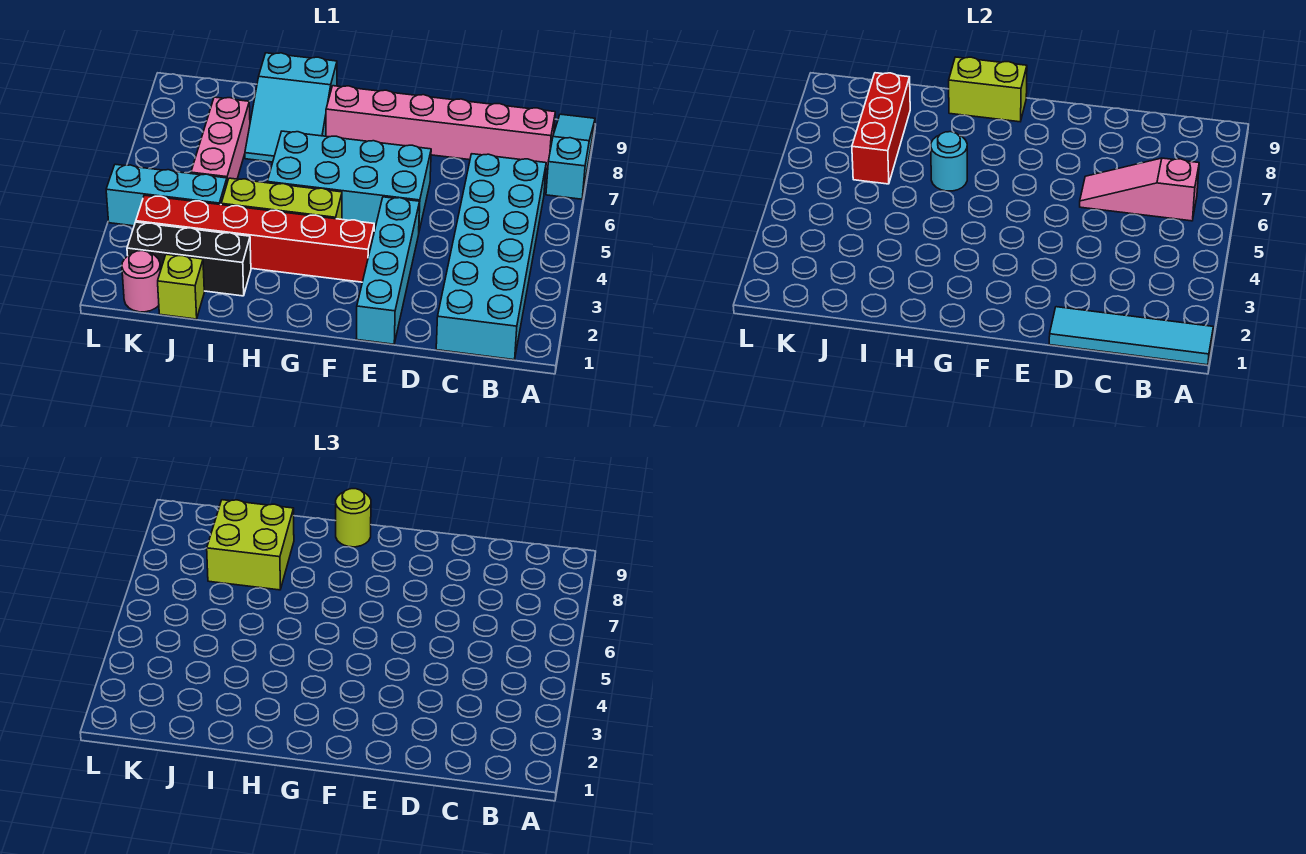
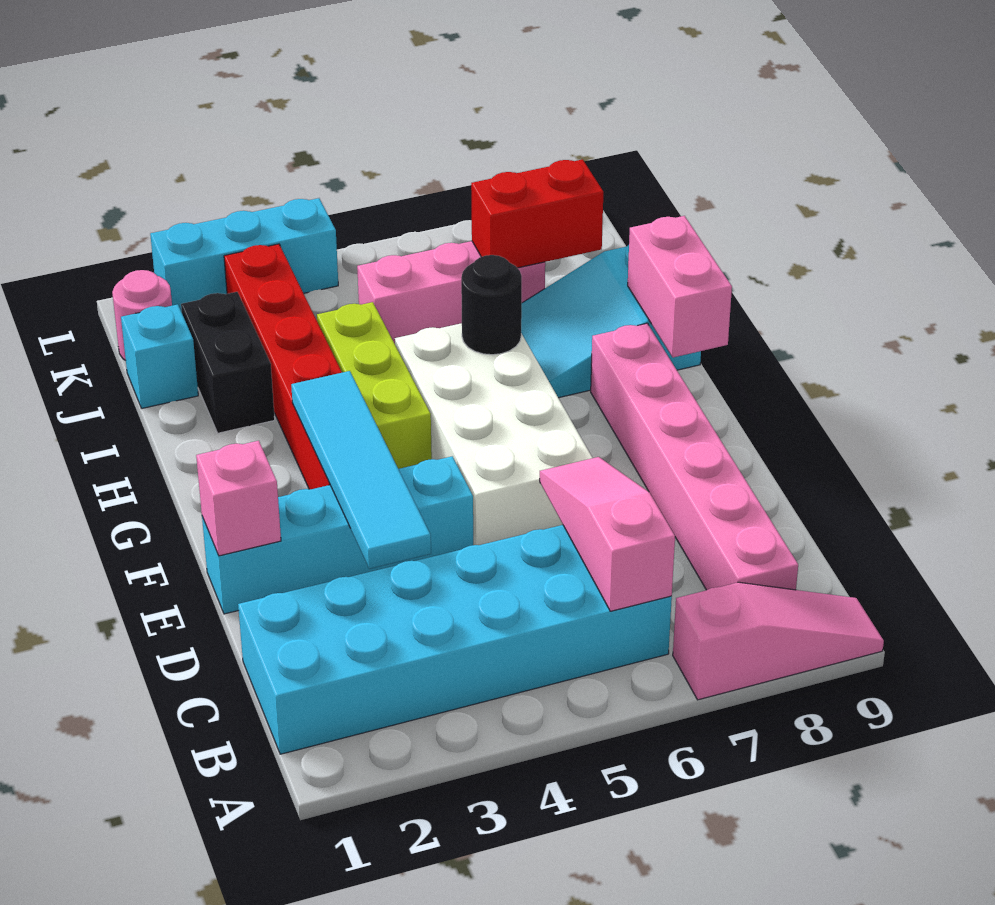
cyan 1x4 tile [1049,307,1213,365] -> cyan 1x4 tile moved to [291,371,431,569]
cyan 1x3 slope [546,114,595,199] -> pink 1x3 slope [673,582,884,700]
none -> pink 1x1 brick [196,441,281,556]
cyan 2x4 brick [267,131,431,231] -> white 2x4 brick [395,323,592,545]
lime 1x2 brick [949,57,1027,122] -> pink 1x2 brick [628,216,732,357]
lime 1x1 round brick [336,489,371,547] -> none
cyan 1x1 round brick [931,132,967,191] -> black 1x1 round brick [461,255,522,355]
black 1x3 brick [127,222,251,296] -> black 1x2 brick [181,292,275,433]
lime 2x2 brick [207,500,294,590] -> none
lime 1x1 brick [158,254,204,319] -> cyan 1x1 brick [121,304,198,408]
cyan 1x3 brick [106,164,227,226] -> cyan 1x3 brick turned to [150,198,338,312]
red 1x3 brick [852,73,910,184] -> red 1x2 brick [471,159,603,268]

